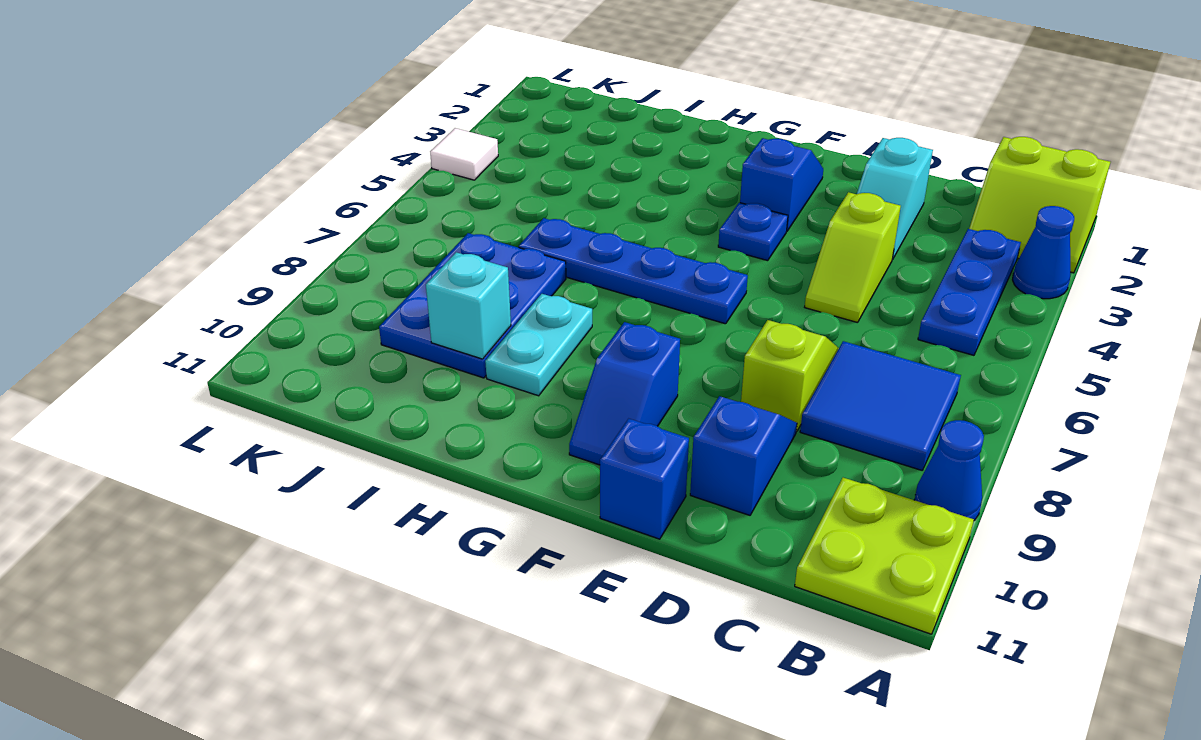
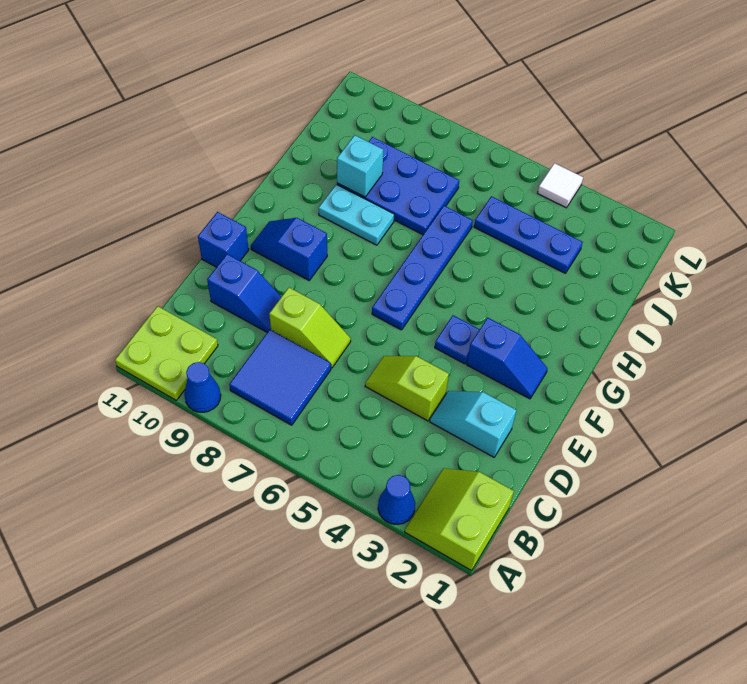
blue 1x3 plate [918,229,1021,355] -> blue 1x3 plate moved to [474,196,583,273]

